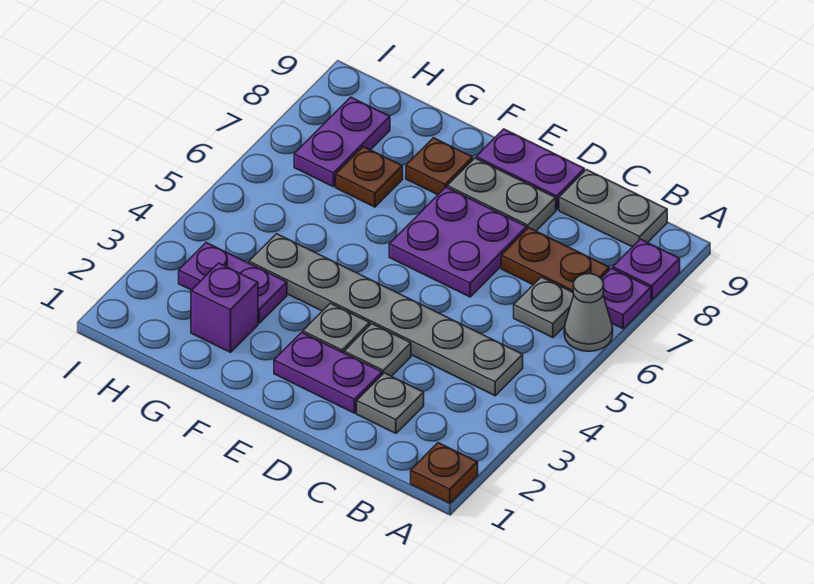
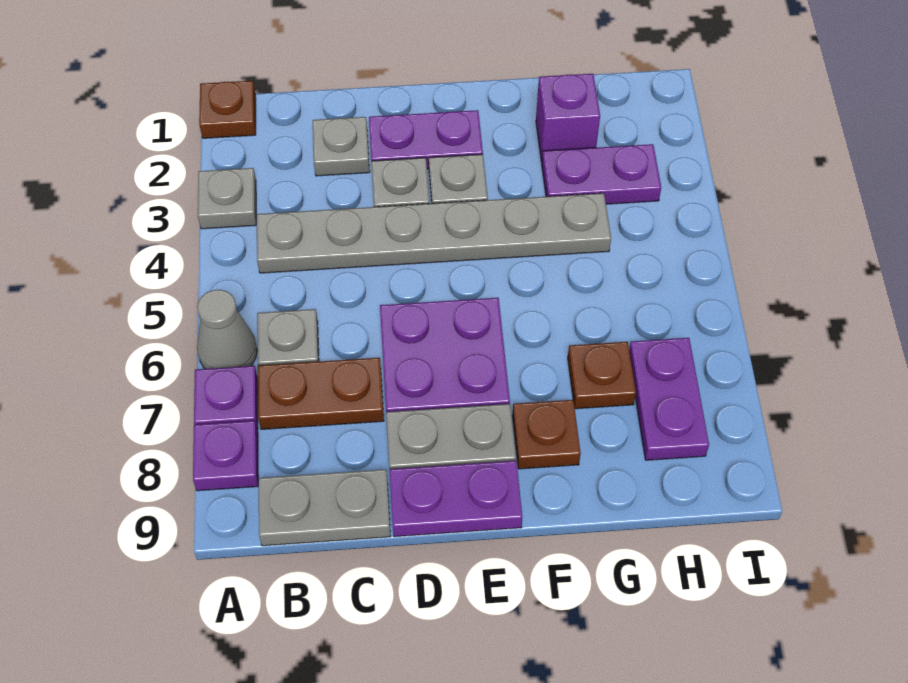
none -> grey 1x1 plate [198,168,256,229]

